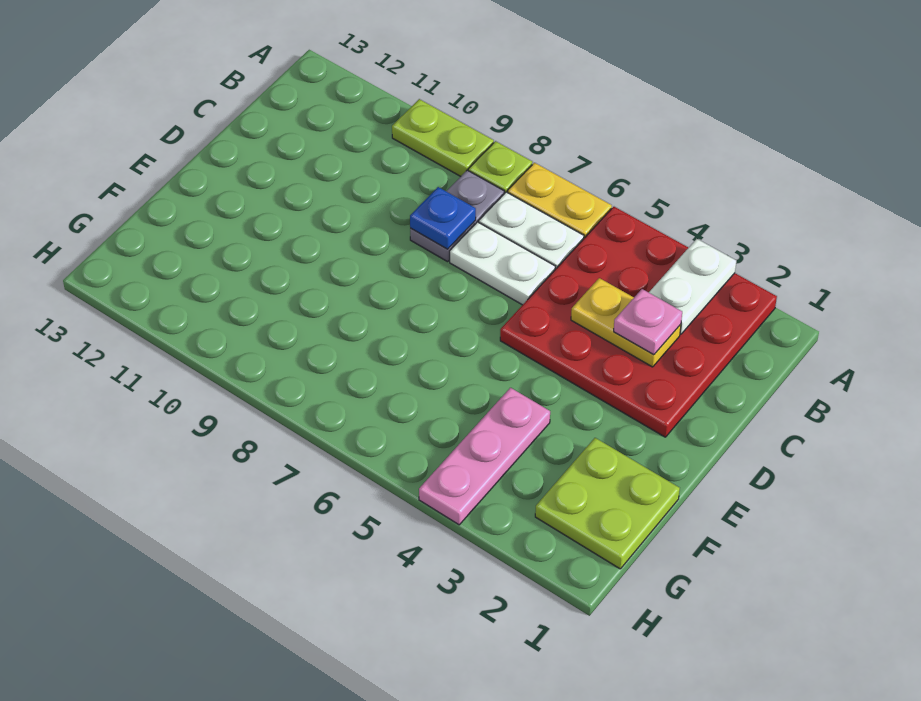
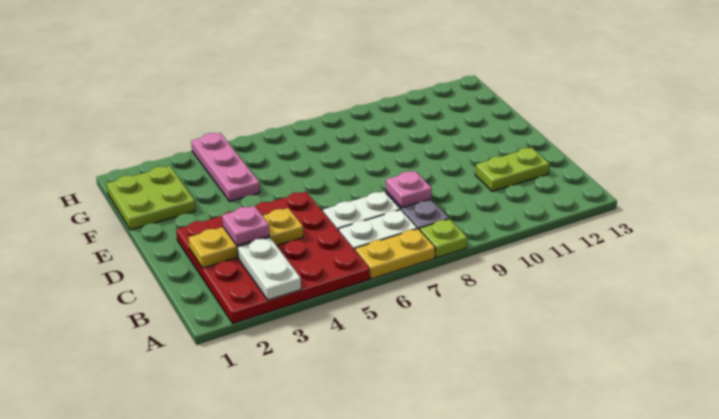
lime 1x2 plate [392,99,494,176] -> lime 1x2 plate moved to [475,148,550,191]
yellow 1x2 plate [571,278,681,367] -> yellow 1x3 plate [188,208,303,268]
blue 1x1 plate [410,187,476,249] -> pink 1x1 plate [386,171,432,208]

